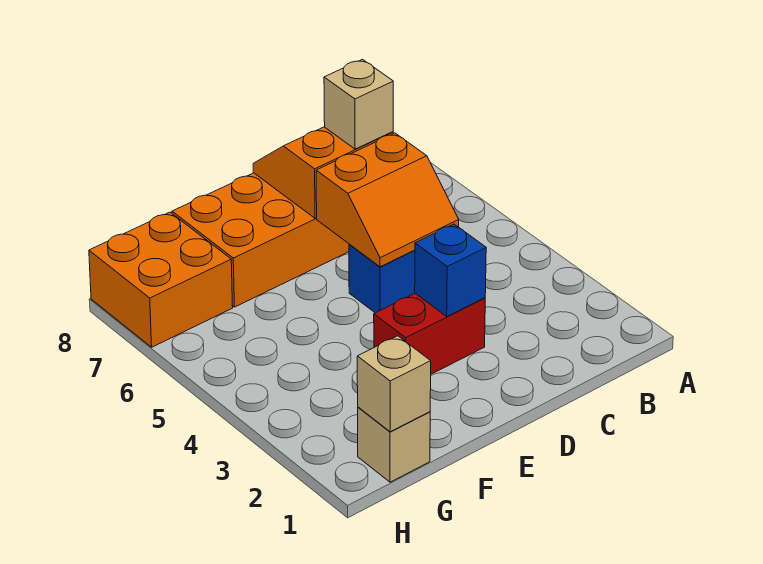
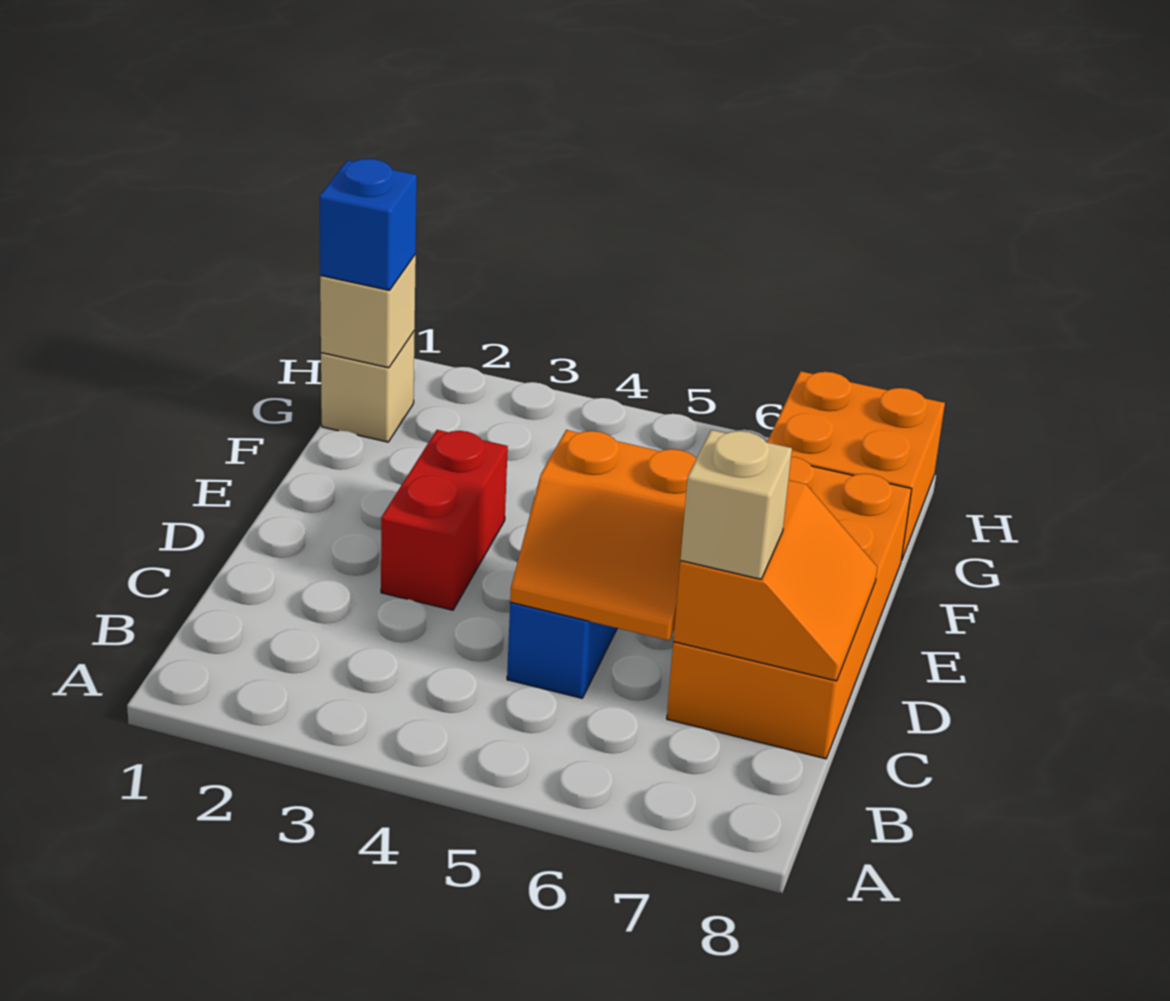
orange 2x2 slope [316,133,459,267] -> orange 2x2 slope turned to [510,430,696,640]
blue 1x1 brick [415,224,486,316] -> blue 1x1 brick moved to [320,159,417,290]

